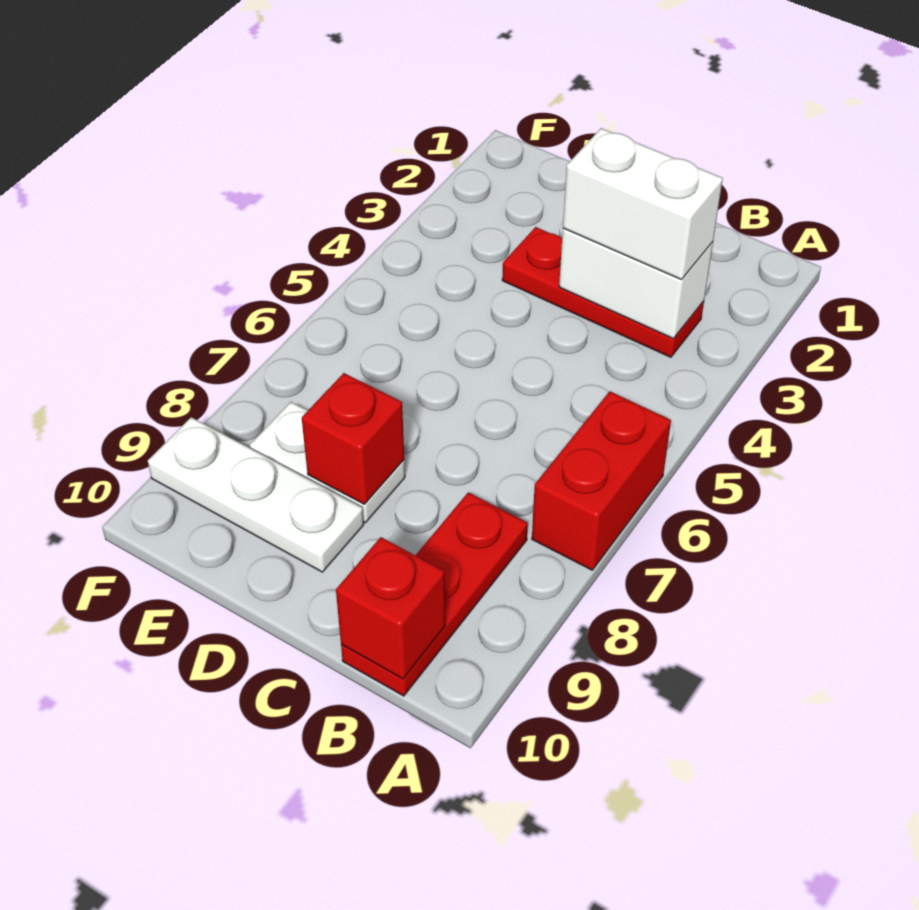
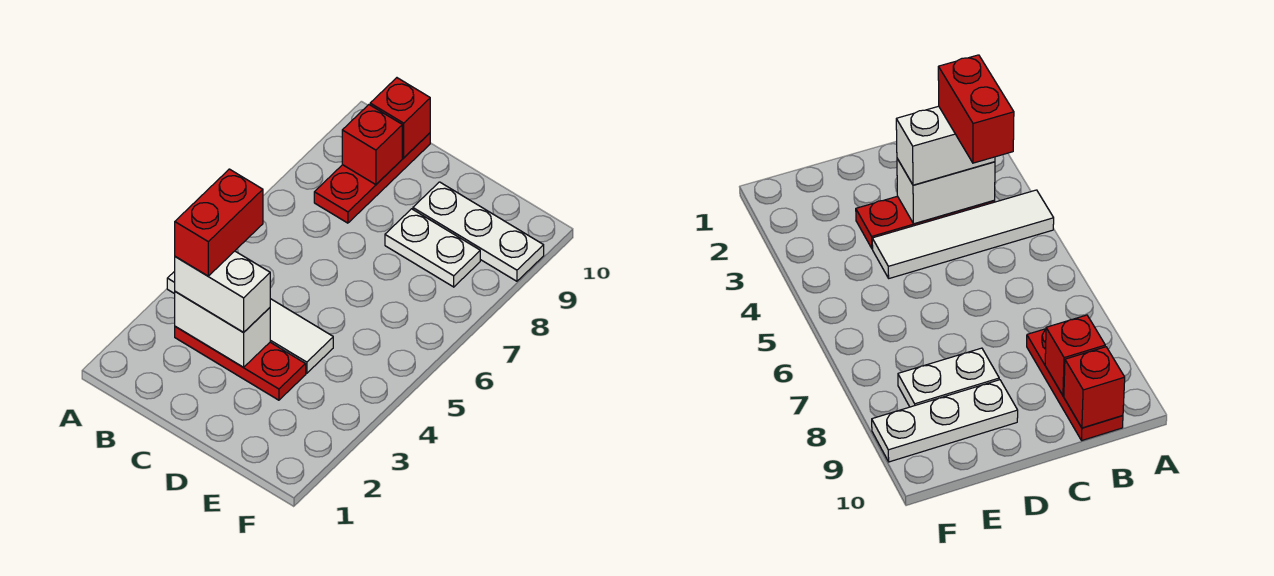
none -> white 1x4 tile [167,271,333,373]
red 1x2 brick [532,391,671,570] -> red 1x2 brick moved to [175,169,263,276]
red 1x1 brick [302,373,404,504] -> red 1x1 brick moved to [342,105,402,185]

